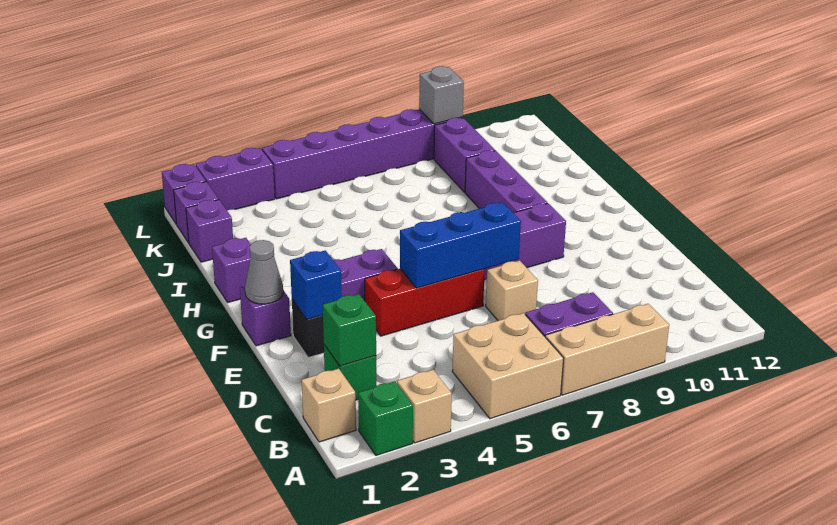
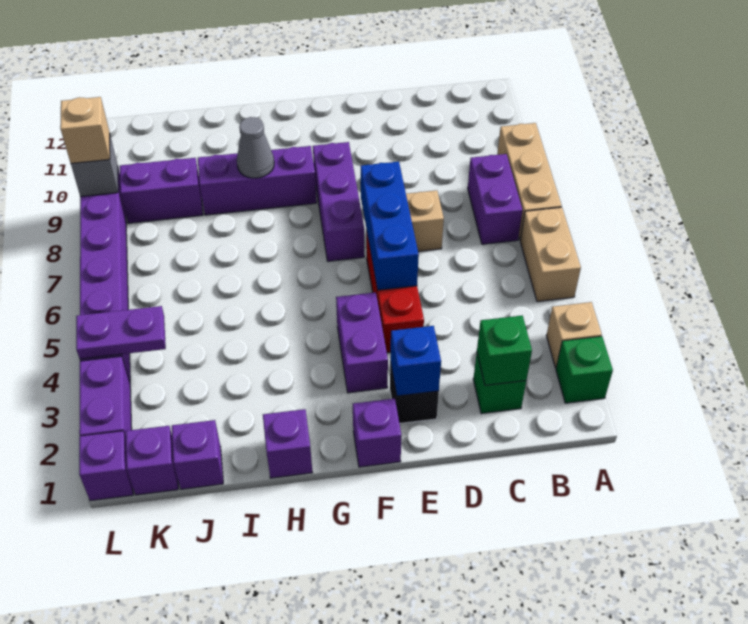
tan 2x2 brick [452,313,564,419] -> tan 1x2 brick [520,207,581,302]
tan 1x1 brick [302,368,356,442] -> tan 1x1 brick moved to [60,97,110,163]
grey 1x1 cone [245,240,283,304] -> grey 1x1 cone moved to [237,117,274,178]
none -> purple 1x2 plate [76,306,166,359]

